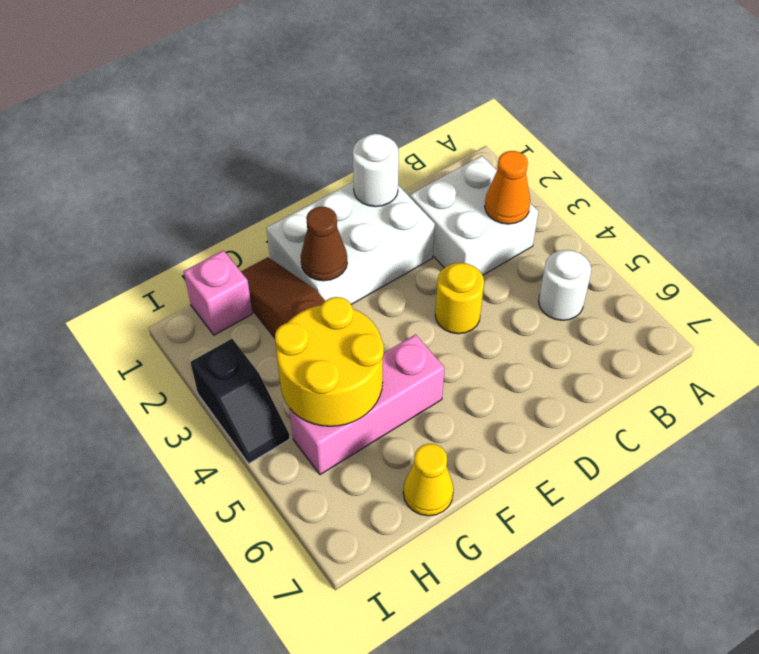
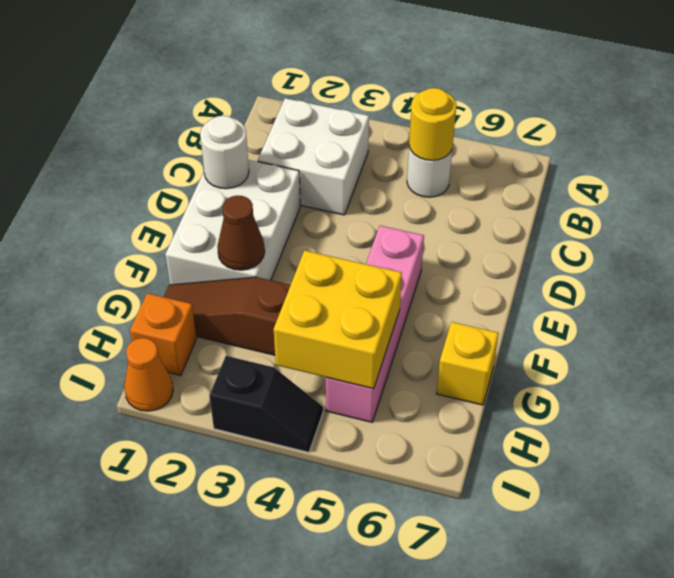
orange 1x1 cone [485,151,530,224] -> orange 1x1 cone moved to [124,338,173,411]
yellow 1x1 round brick [435,263,484,334] -> yellow 1x1 round brick moved to [409,88,456,160]
pink 1x3 brick [290,335,445,475] -> pink 1x4 brick [326,226,424,422]
yellow 2x2 round brick [275,297,384,426] -> yellow 2x2 brick [274,251,402,389]
yellow 1x1 cone [403,444,454,516] -> yellow 1x1 brick [437,322,499,405]
pink 1x1 brick [184,250,253,335] -> orange 1x1 brick [130,293,197,375]

